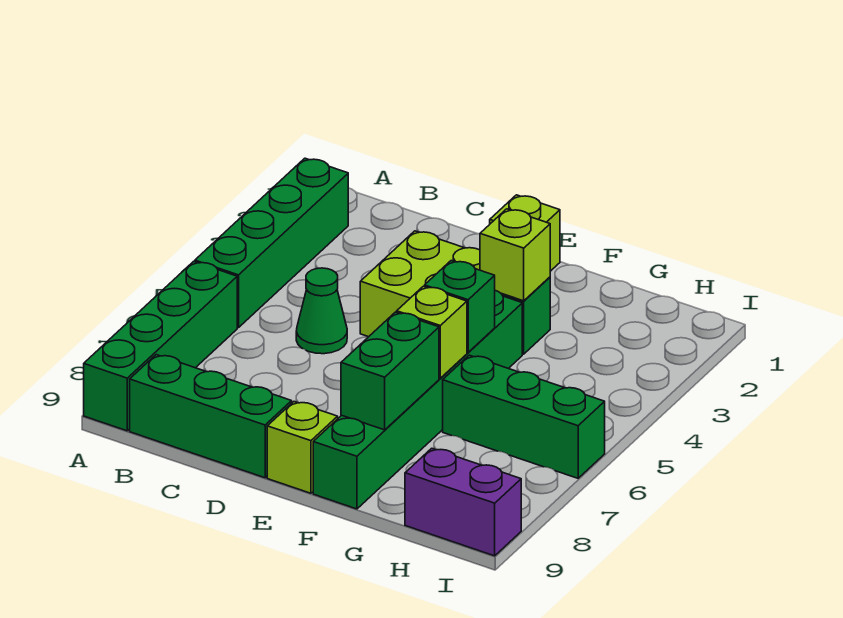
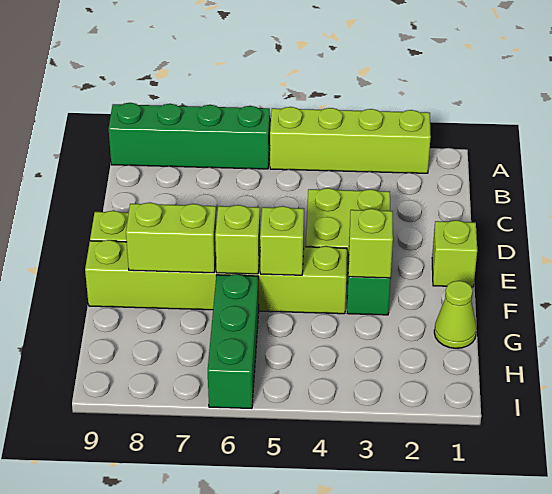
green 1x4 brick [195,158,348,328] -> lime 1x4 brick [270,107,431,173]
green 1x3 brick [130,355,292,478] -> none
green 1x1 cone [296,268,347,354] -> none
green 1x6 brick [313,291,522,509] -> lime 1x6 brick [85,240,347,314]
green 1x1 brick [425,261,495,352] -> lime 1x1 brick [260,206,304,275]
green 1x2 brick [341,312,439,430] -> lime 1x2 brick [126,202,216,273]
none -> lime 1x1 cone [434,281,477,348]
purple 1x2 brick [405,448,521,556] -> none

